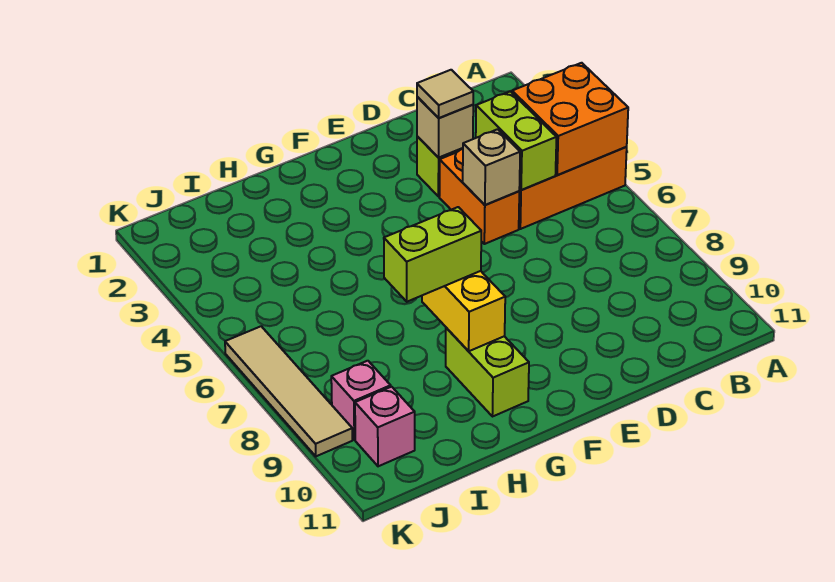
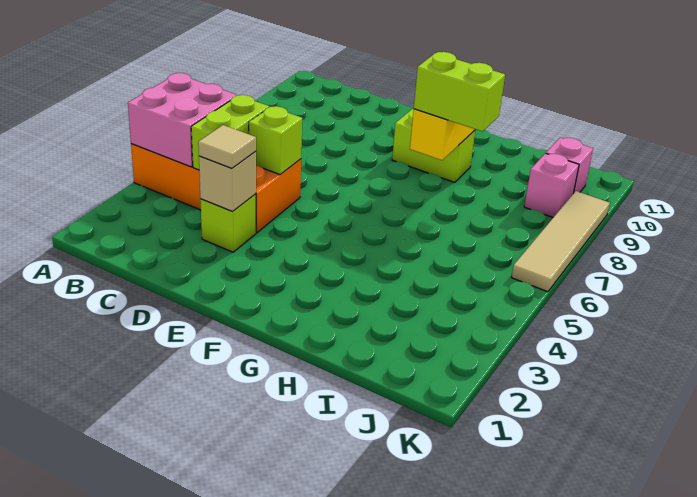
orange 2x2 brick [512,63,628,175] -> pink 2x2 brick [128,73,237,167]
tan 1x1 brick [463,129,520,205] -> lime 1x1 brick [249,106,302,175]
lime 1x2 brick [446,328,529,417] -> lime 1x2 brick turned to [392,109,475,182]

